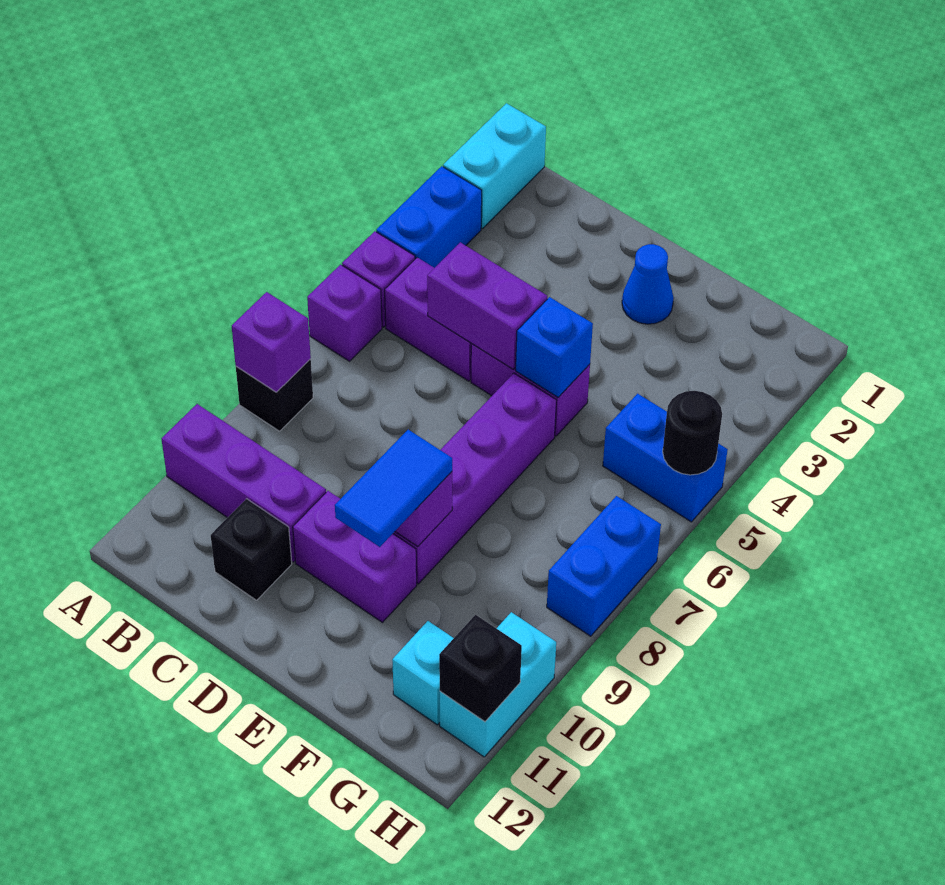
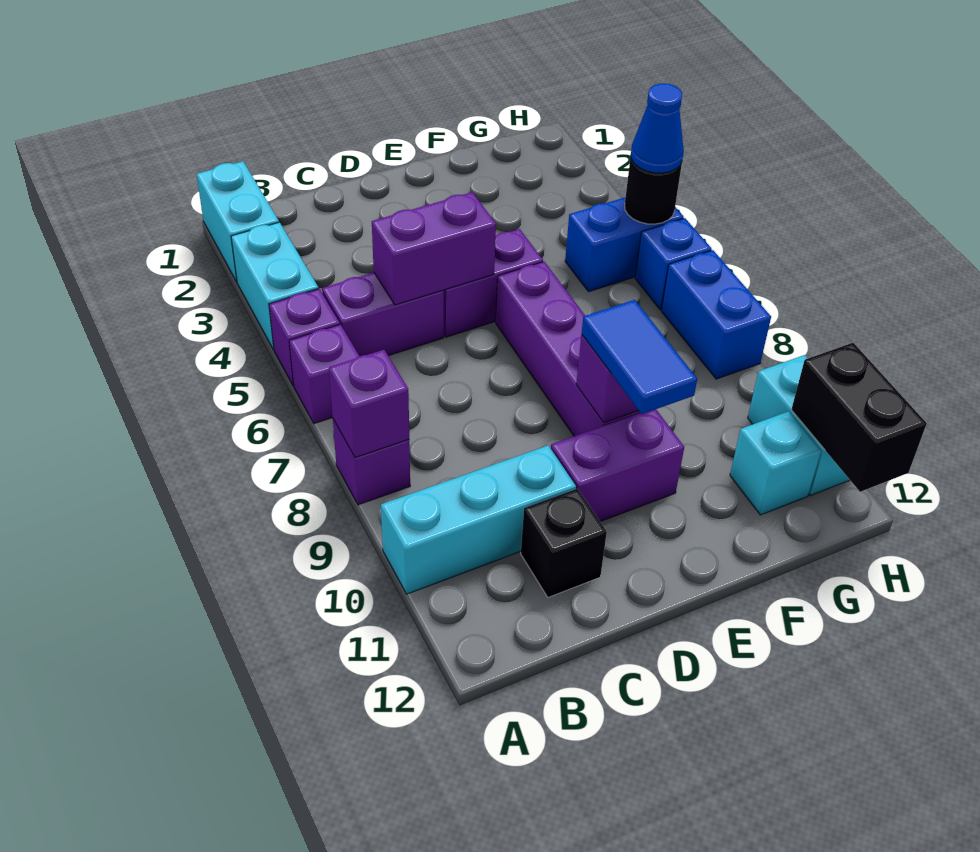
blue 1x2 brick [376,166,482,268] -> cyan 1x2 brick [231,222,319,350]
black 1x1 brick [236,359,313,431] -> purple 1x1 brick [333,419,410,505]
purple 1x3 brick [162,404,326,562] -> cyan 1x3 brick [381,445,576,594]
blue 1x1 cone [622,244,674,324] -> blue 1x1 cone moved to [631,83,684,173]
blue 1x1 brick [516,297,593,397] -> blue 1x1 brick moved to [635,218,712,310]
black 1x1 brick [439,615,522,722] -> black 1x2 brick [791,343,927,492]

